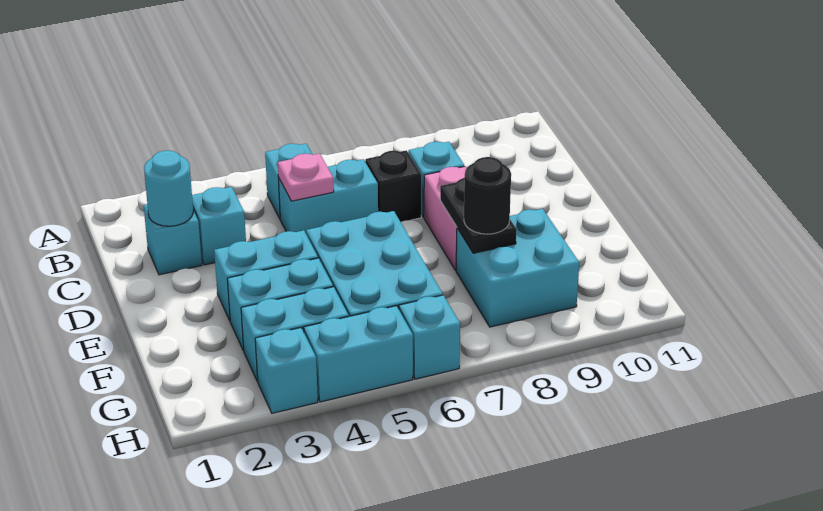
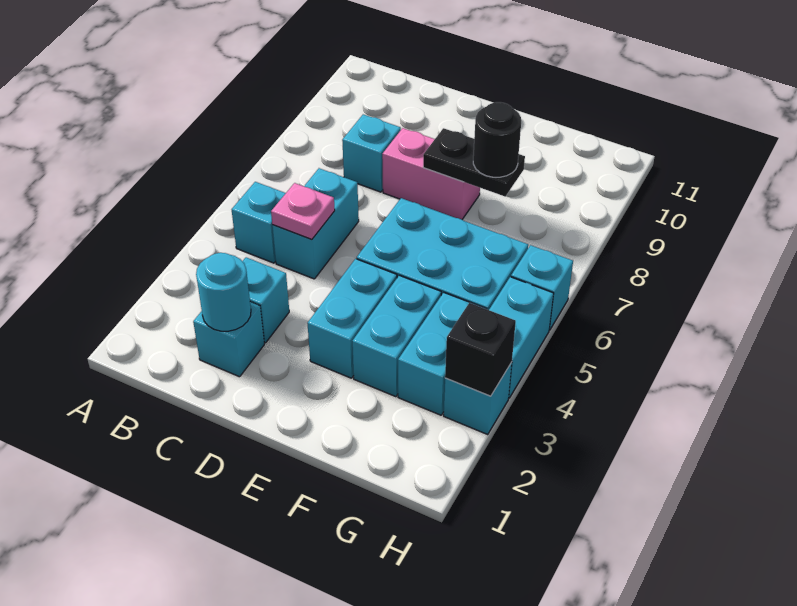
black 1x1 brick [366,150,421,222] -> black 1x1 brick moved to [445,303,516,396]
cyan 2x2 brick [456,209,579,327] -> none

